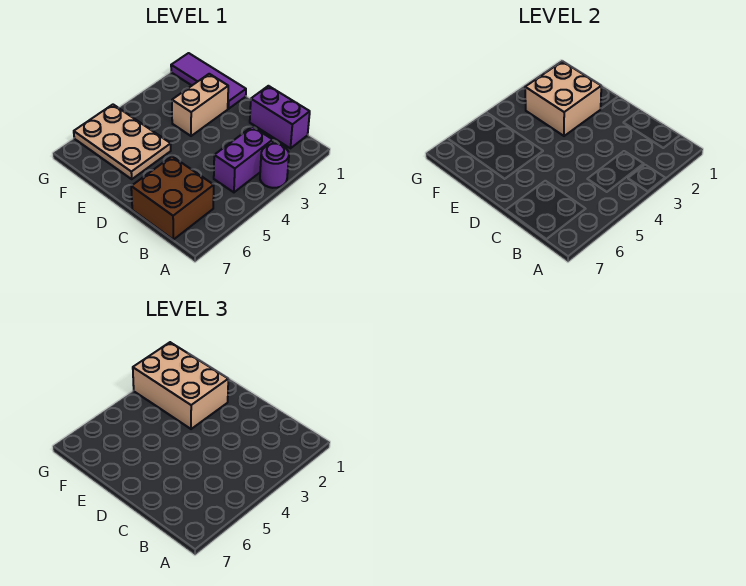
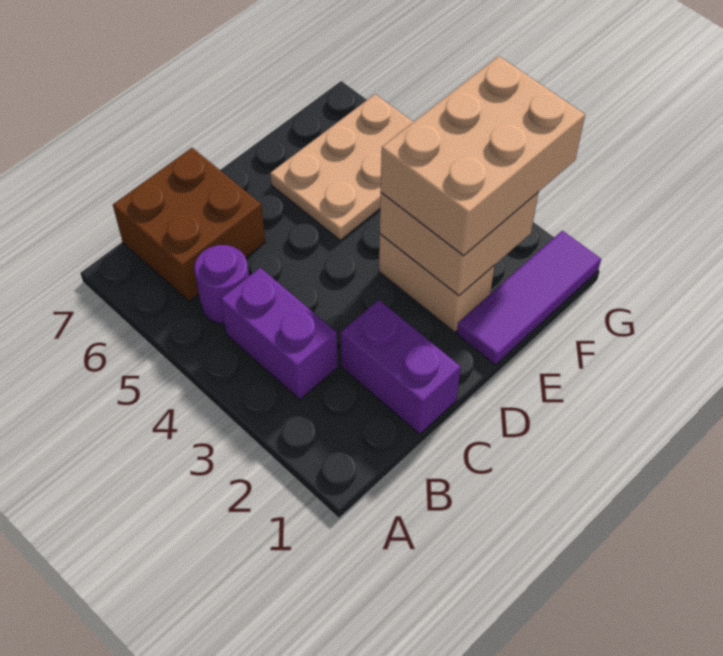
purple 1x1 round brick [260,144,289,188] -> purple 1x1 round brick moved to [194,245,249,324]
purple 1x2 brick [250,86,310,148] -> purple 1x2 brick turned to [341,300,461,434]

